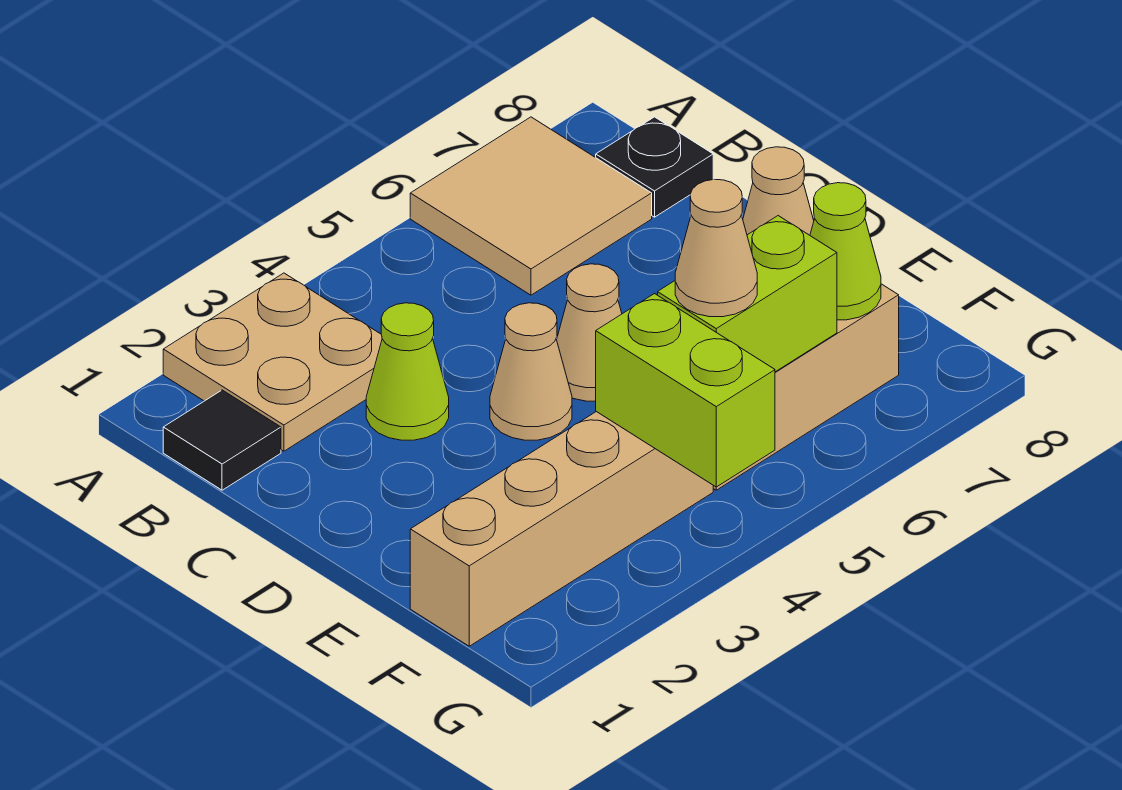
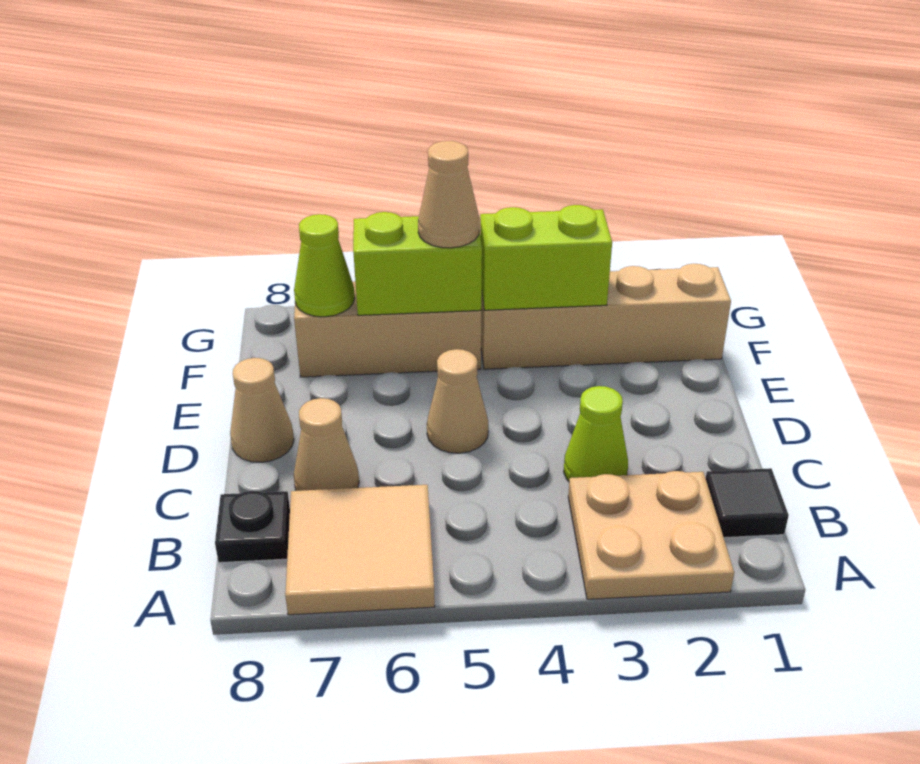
tan 1x1 cone [490,303,572,440] -> tan 1x1 cone moved to [294,398,359,491]
lime 1x2 brick [596,294,775,487] -> lime 1x2 brick turned to [480,205,612,310]

